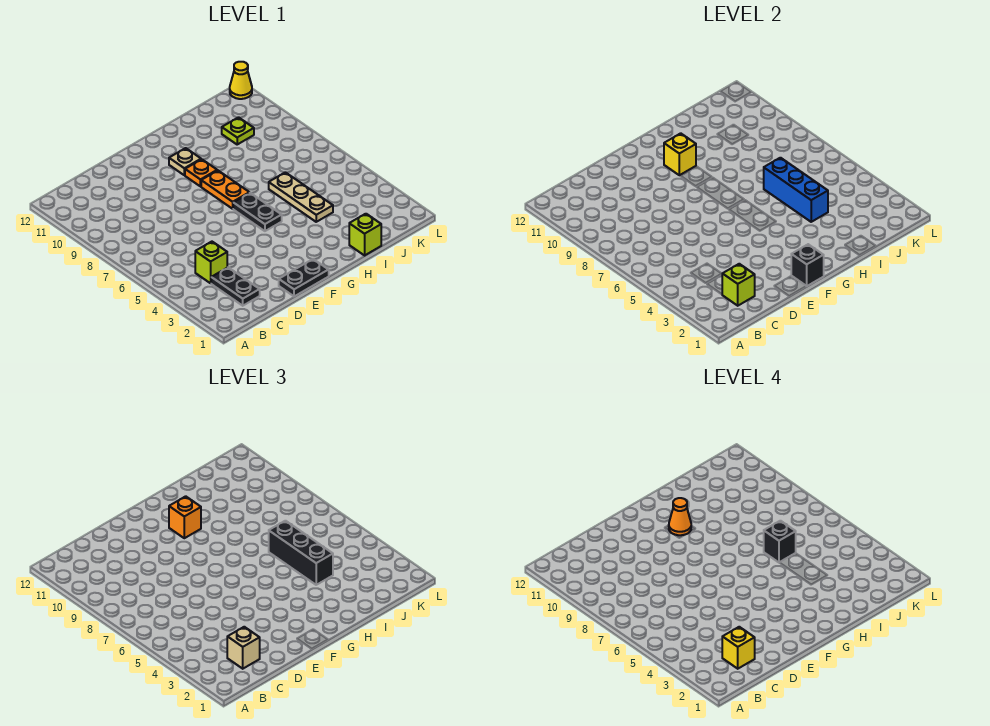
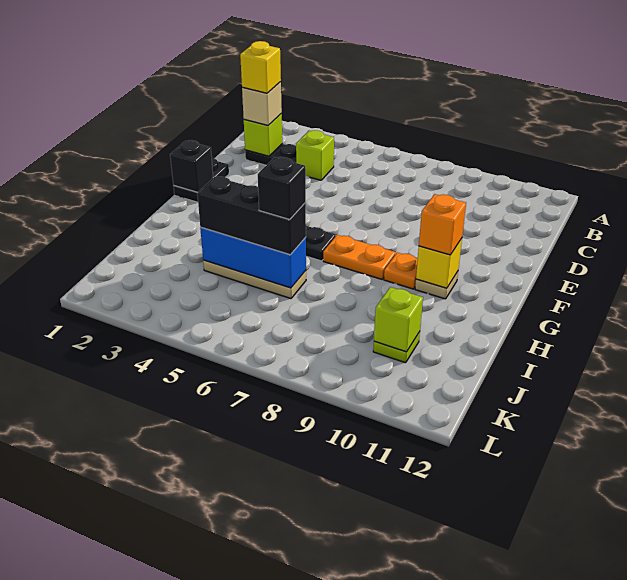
orange 1x1 cone [669,498,691,535] -> none
lime 1x1 brick [349,214,381,255] -> lime 1x1 brick moved to [374,287,423,352]
yellow 1x1 cone [230,62,252,99] -> none

